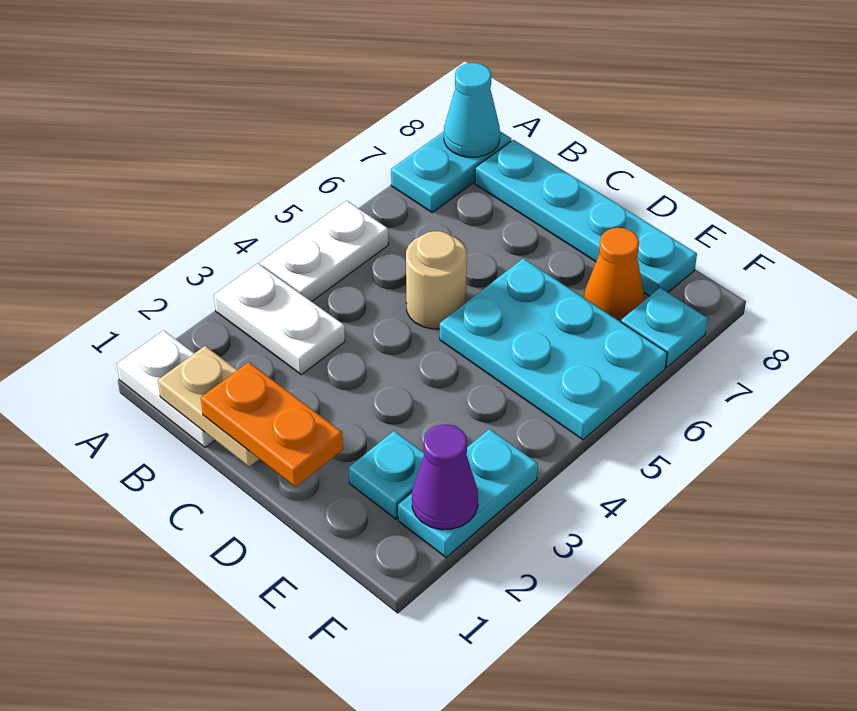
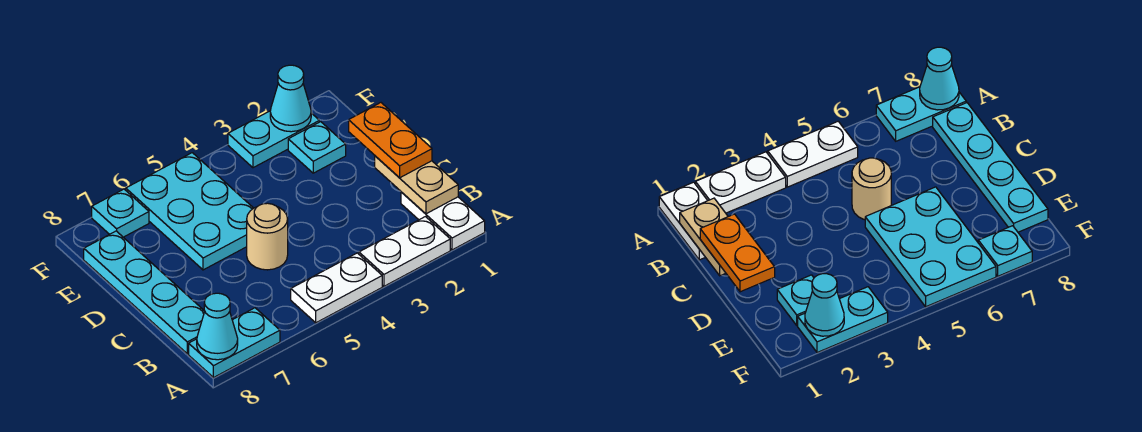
white 1x2 plate [214,264,345,375] -> white 1x2 plate turned to [359,217,450,286]
orange 1x1 cone [584,228,644,322] -> none
purple 1x1 cone [412,425,478,530] -> cyan 1x1 cone [270,65,311,132]

